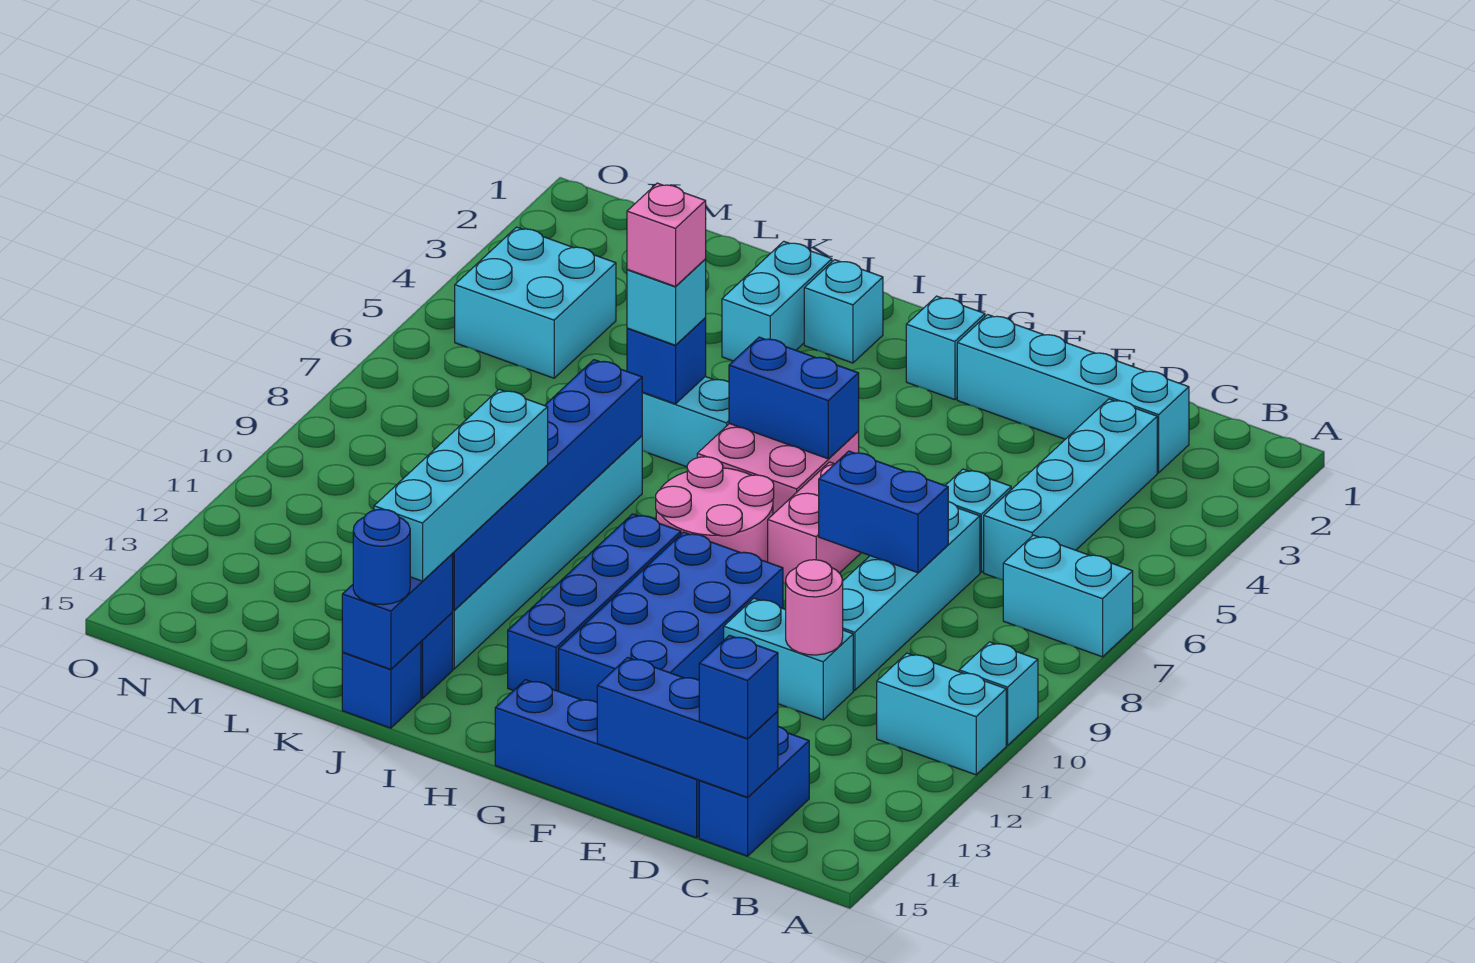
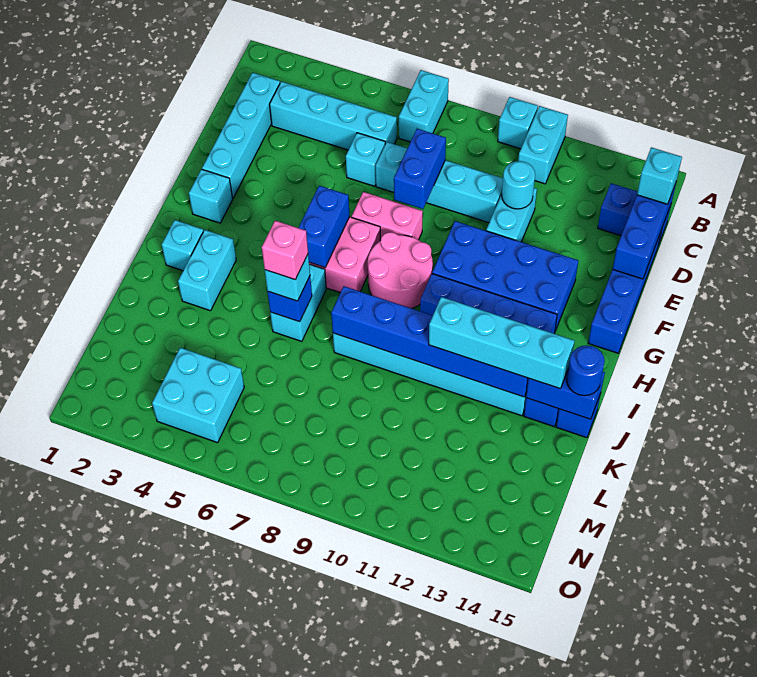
blue 1x1 brick [699,635,778,739] -> cyan 1x1 brick [637,147,682,204]
pink 1x1 round brick [786,560,843,655] -> cyan 1x1 round brick [502,161,535,209]
cyan 1x2 brick [722,241,832,361] -> cyan 1x2 brick turned to [178,230,236,311]

